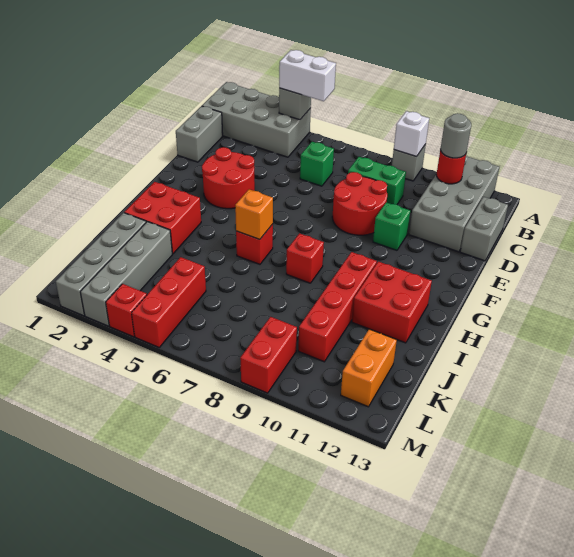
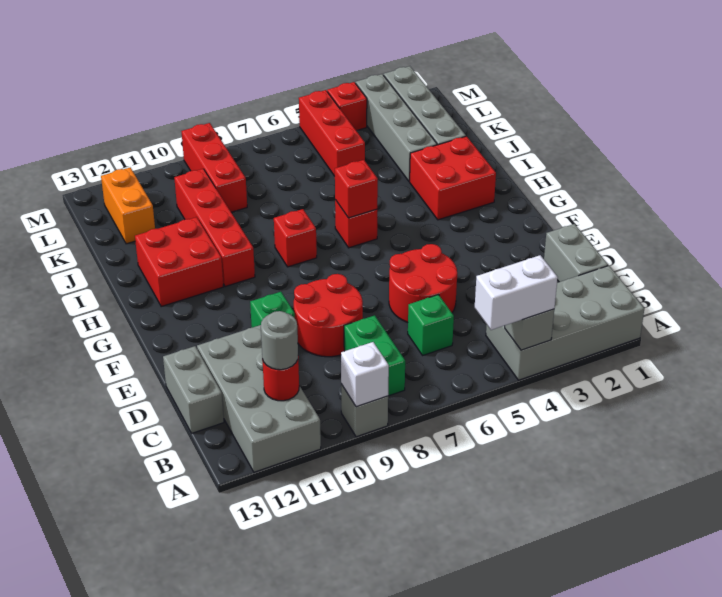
green 1x2 brick [348,157,406,205] -> green 1x2 brick turned to [344,315,405,396]
red 2x2 round brick [202,147,255,209] -> red 2x2 round brick moved to [389,244,457,322]
orange 1x1 brick [235,189,273,239] -> red 1x1 brick [335,160,378,218]
red 1x2 brick [240,317,297,393] -> red 1x3 brick [182,123,247,212]

